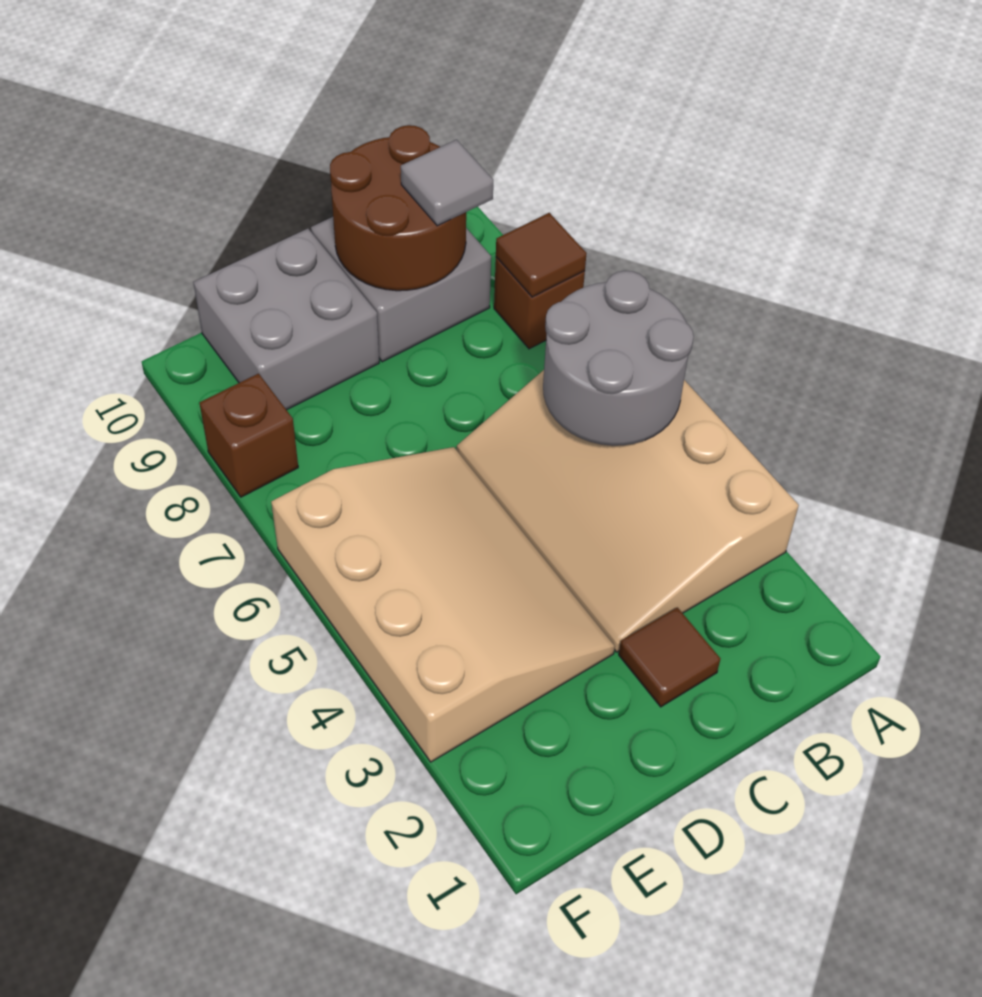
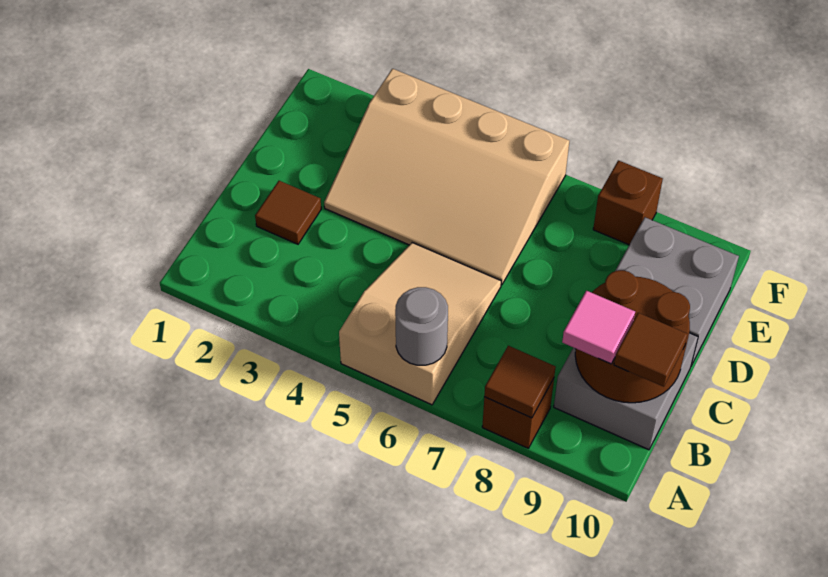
tan 3x4 slope [457,370,799,652] -> tan 2x3 slope [339,243,501,405]
grey 2x2 round brick [543,271,694,446] -> grey 1x1 round brick [395,287,448,365]
grey 1x1 tile [401,140,493,226] -> pink 1x1 tile [562,291,635,364]
none -> brown 1x1 tile [614,313,688,387]

